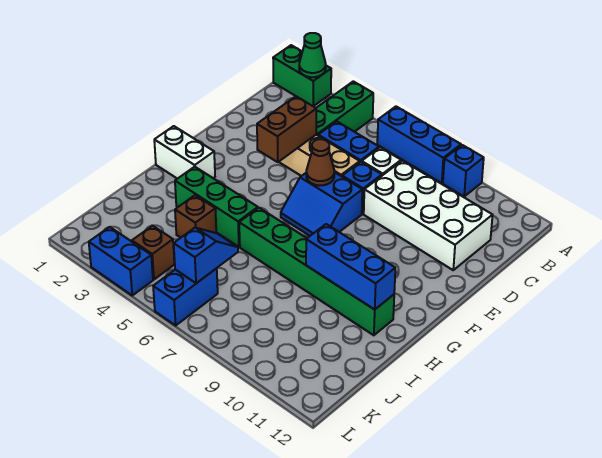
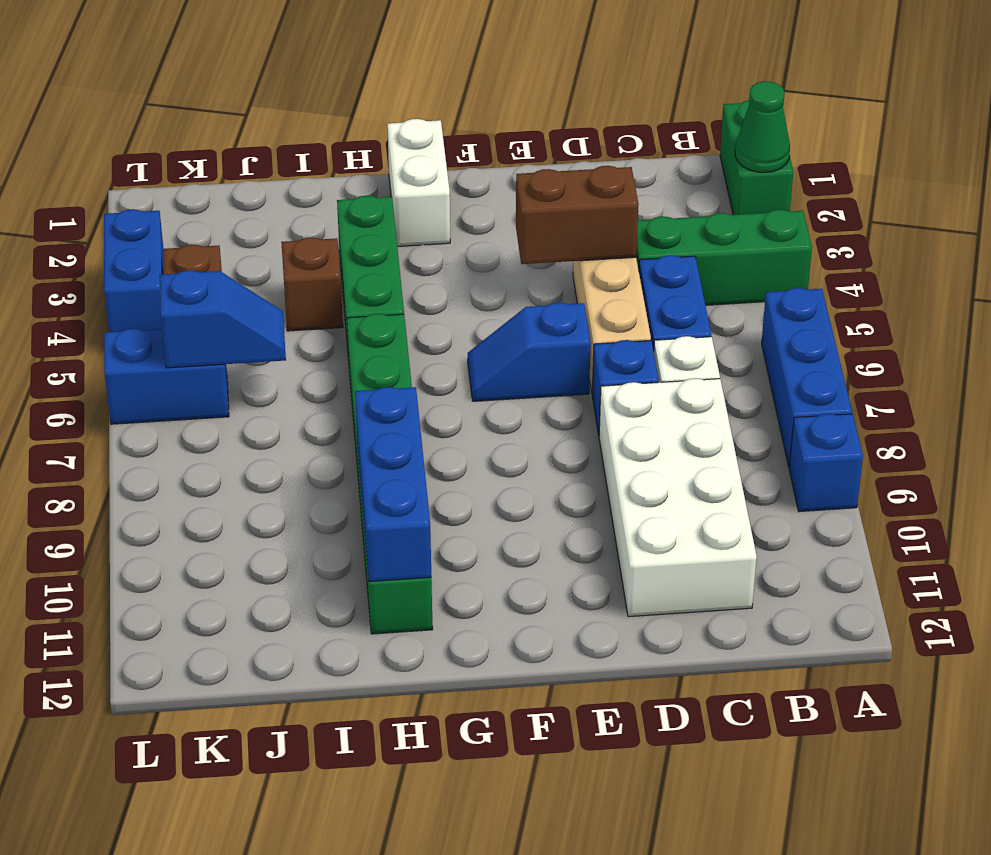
blue 2x2 slope [281,172,362,236] -> blue 1x2 slope [468,303,591,401]
brown 1x1 cone [306,139,334,186] -> none

